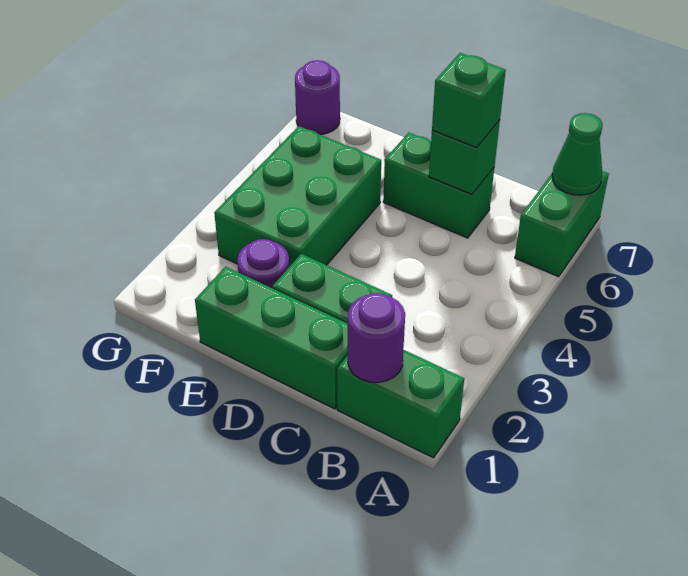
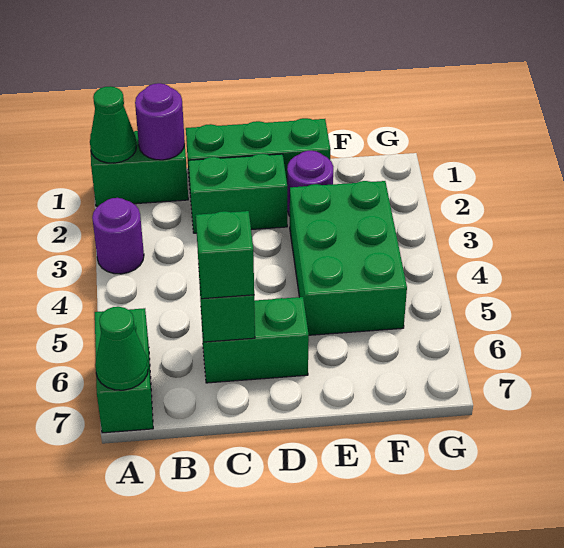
none -> green 1x1 cone [90,86,137,163]
purple 1x1 round brick [295,60,340,135] -> purple 1x1 round brick moved to [92,198,144,274]

